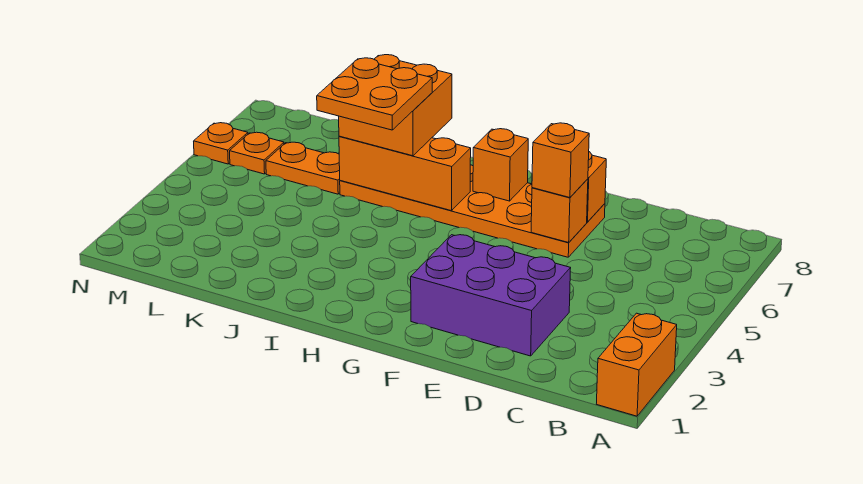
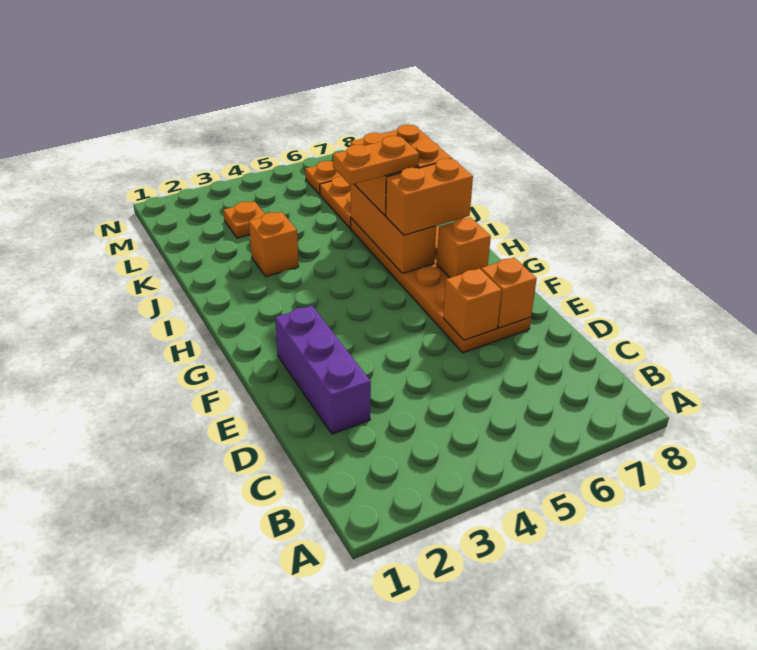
orange 1x2 brick [597,313,677,416] -> orange 1x2 brick moved to [386,158,473,235]
purple 2x3 brick [411,235,571,356] -> purple 1x3 brick [275,306,371,434]
orange 1x1 brick [532,123,589,198] -> orange 1x1 brick moved to [249,212,299,276]
orange 2x2 plate [317,58,432,130] -> orange 1x2 plate [333,136,419,185]
orange 1x1 plate [194,123,248,164] -> orange 1x1 plate moved to [223,201,265,238]

